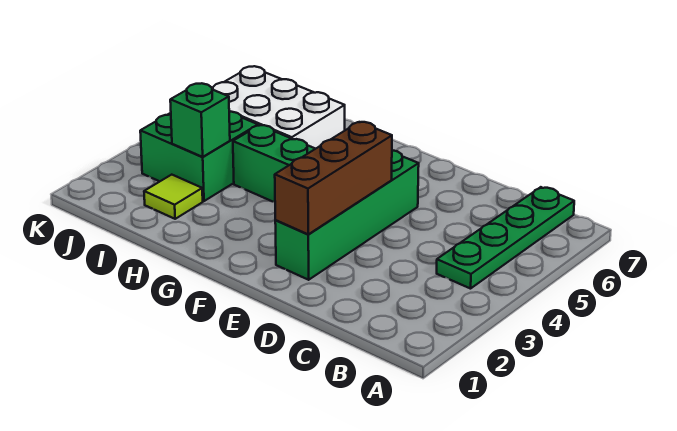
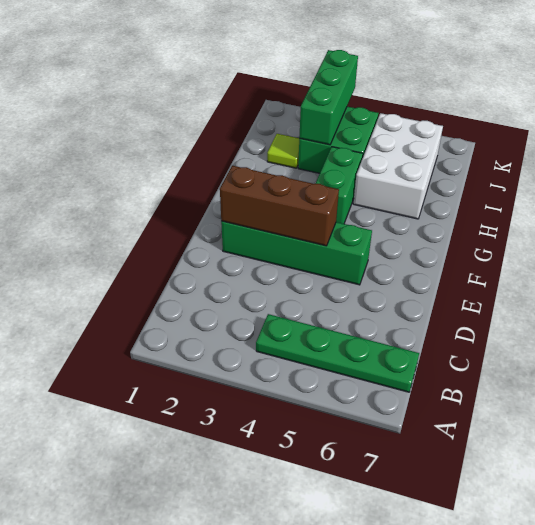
green 1x1 brick [170,83,230,157] -> green 1x3 brick [299,50,358,145]

